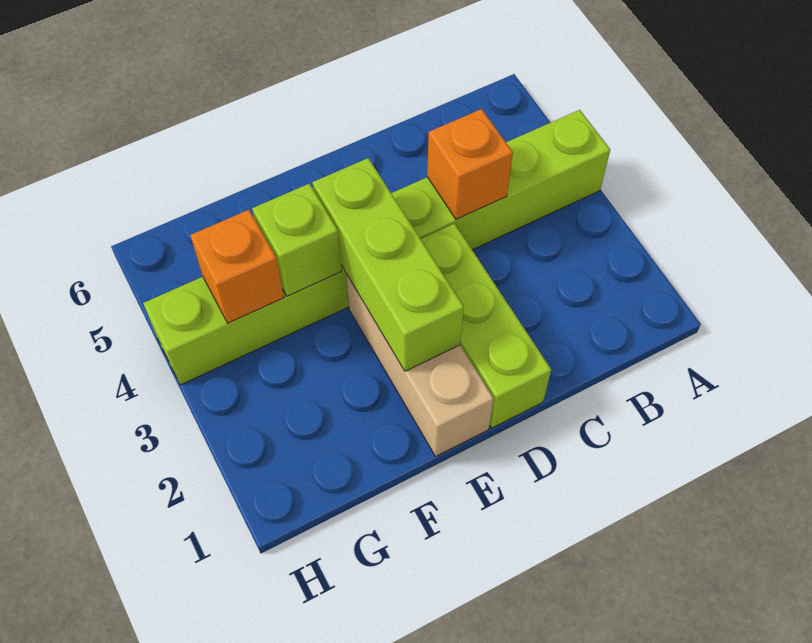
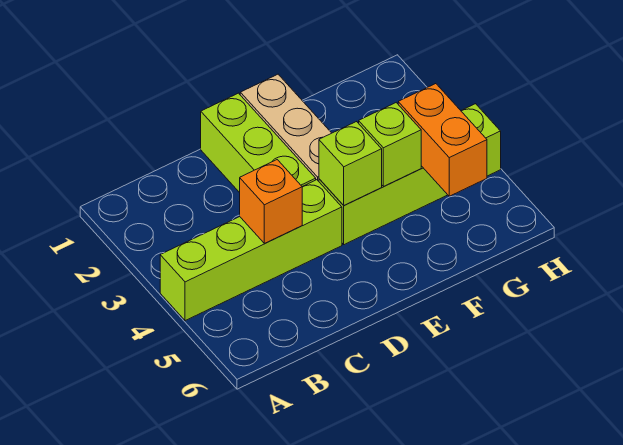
lime 1x3 brick [313,158,464,371] -> lime 1x1 brick [319,122,382,205]
orange 1x1 brick [190,210,284,323] -> orange 1x2 brick [398,84,487,196]

